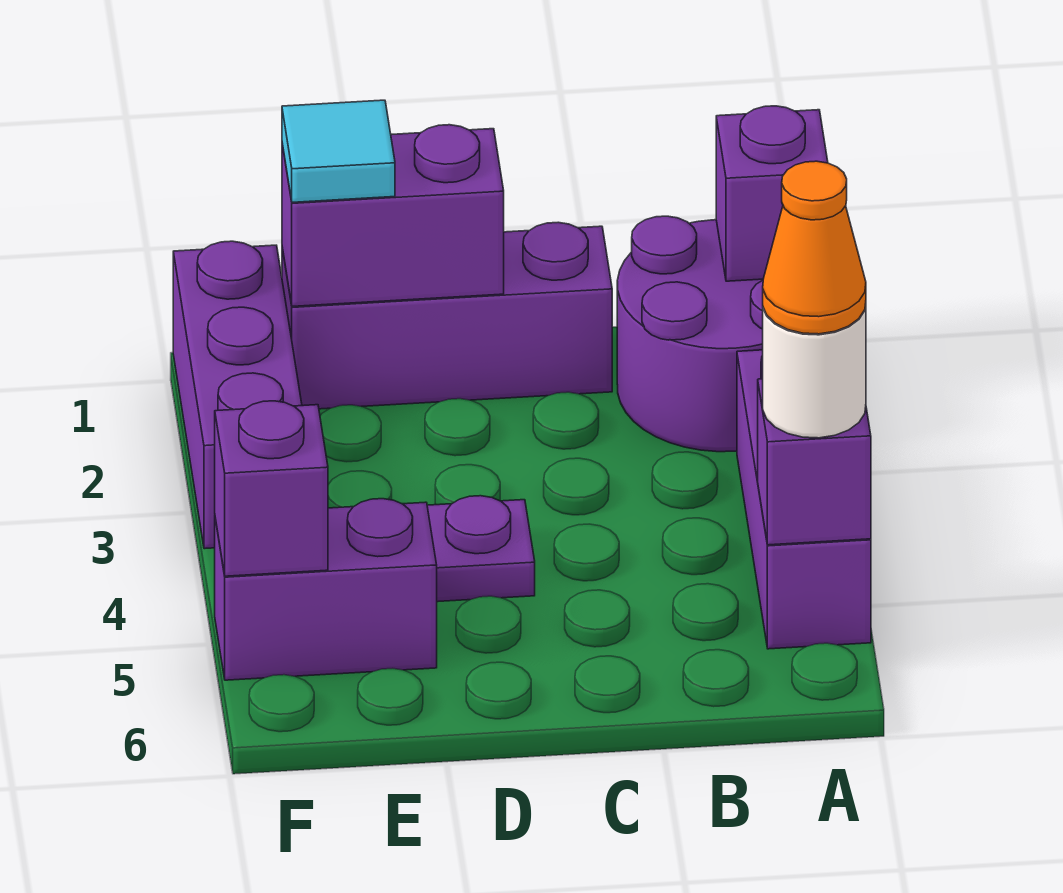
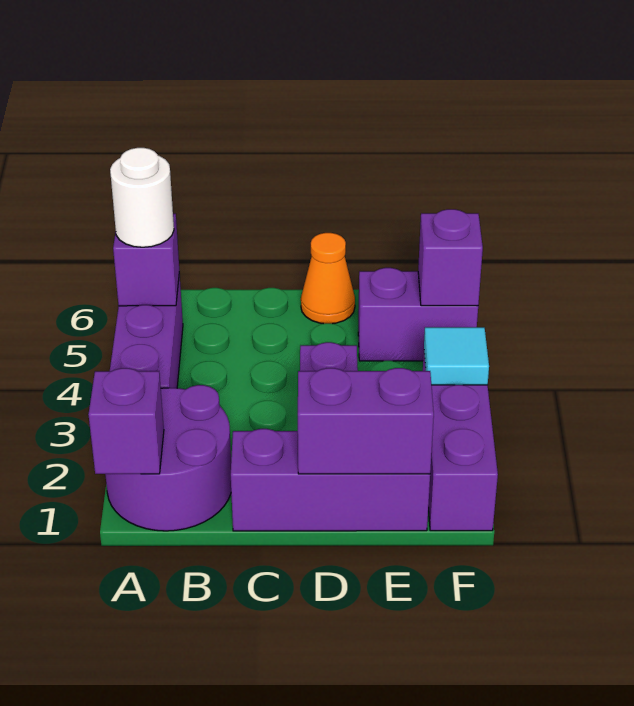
orange 1x1 cone [763,161,866,334] -> orange 1x1 cone moved to [301,233,355,324]
cyan 1x1 tile [282,100,395,202] -> cyan 1x1 tile moved to [424,327,489,385]

